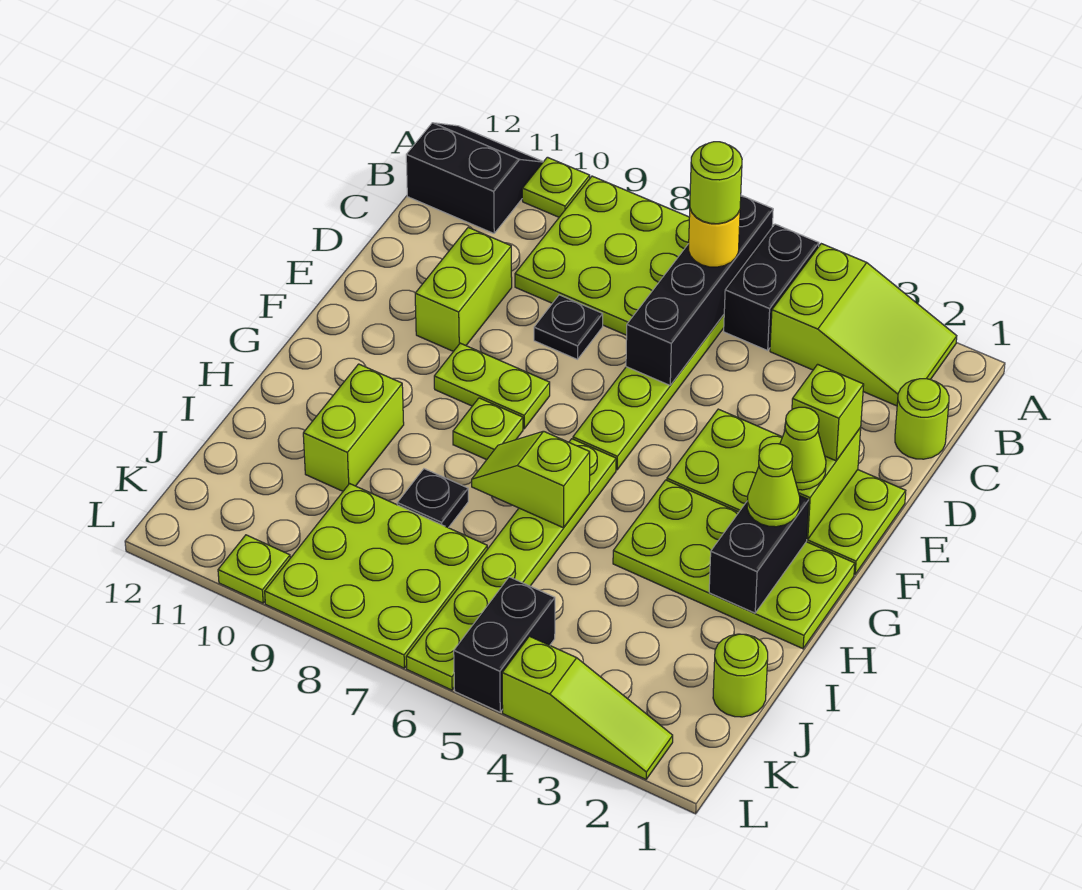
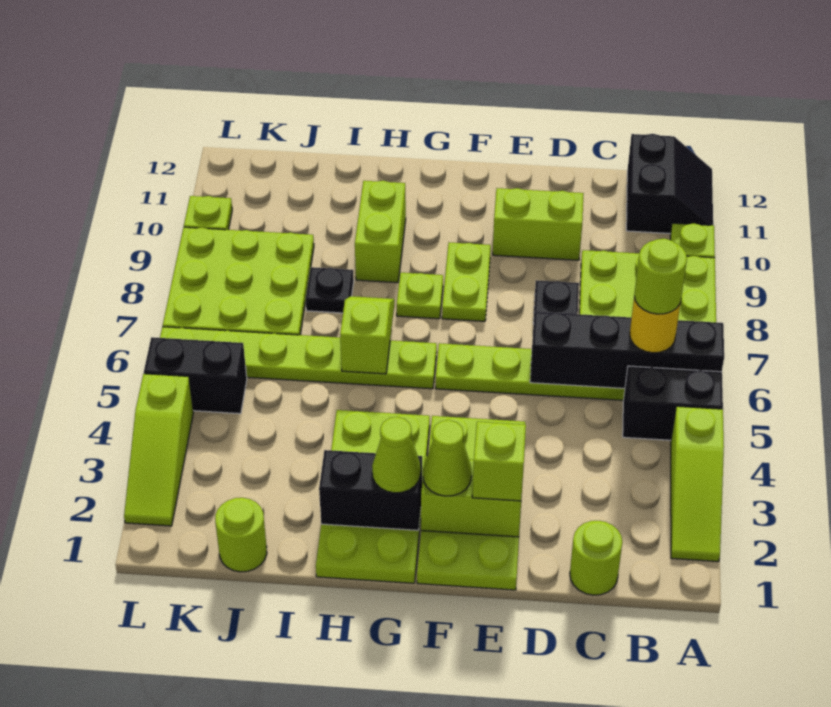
lime 2x3 slope [770,244,957,406] -> lime 1x3 slope [671,406,724,562]
lime 1x2 brick [303,364,404,491] -> lime 1x2 brick turned to [355,181,406,283]

